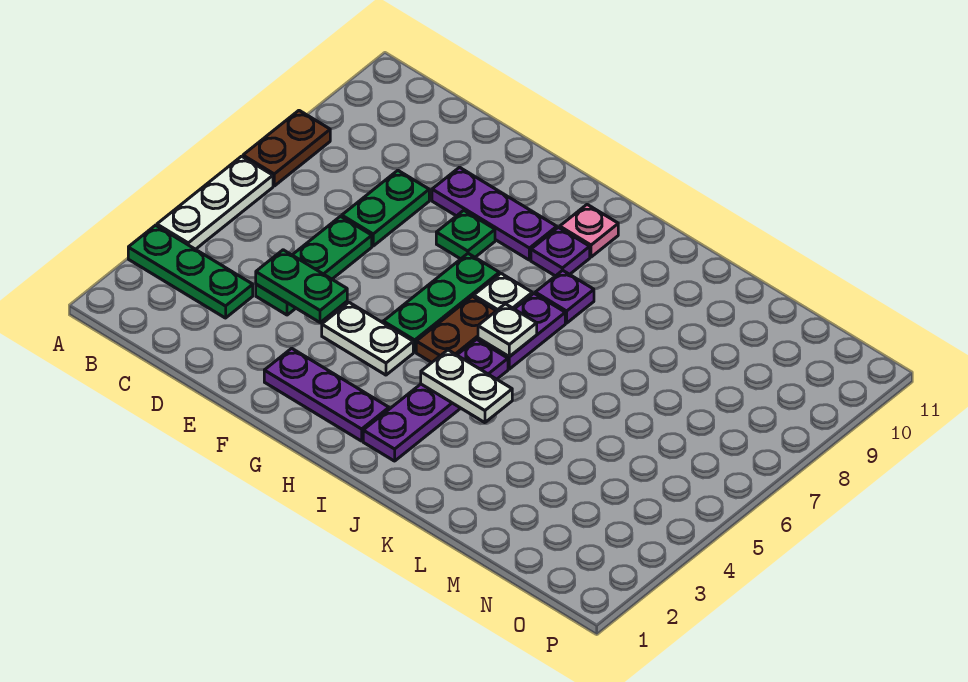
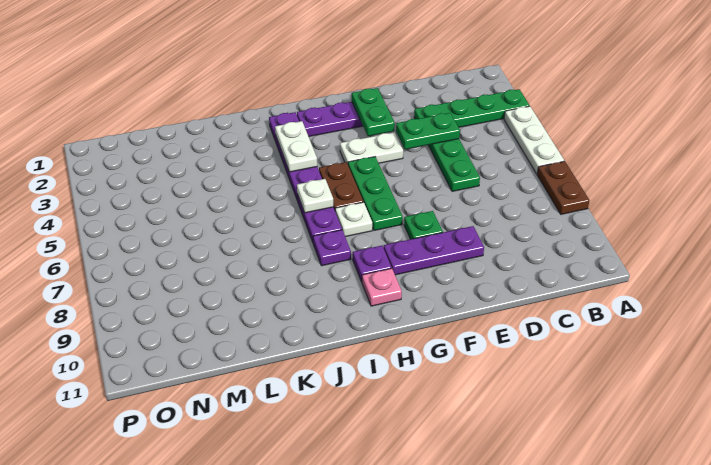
green 1x3 plate [128,225,253,318] -> green 1x4 plate [414,89,530,127]
green 1x2 plate [342,170,429,246] -> green 1x2 plate moved to [352,88,395,136]
white 1x2 plate [421,350,512,423] -> white 1x2 plate turned to [275,121,317,172]

